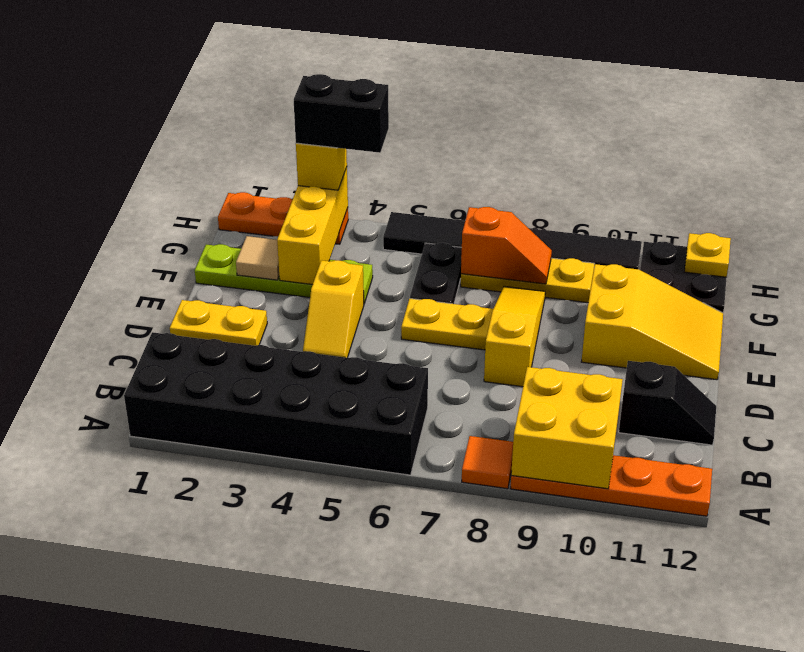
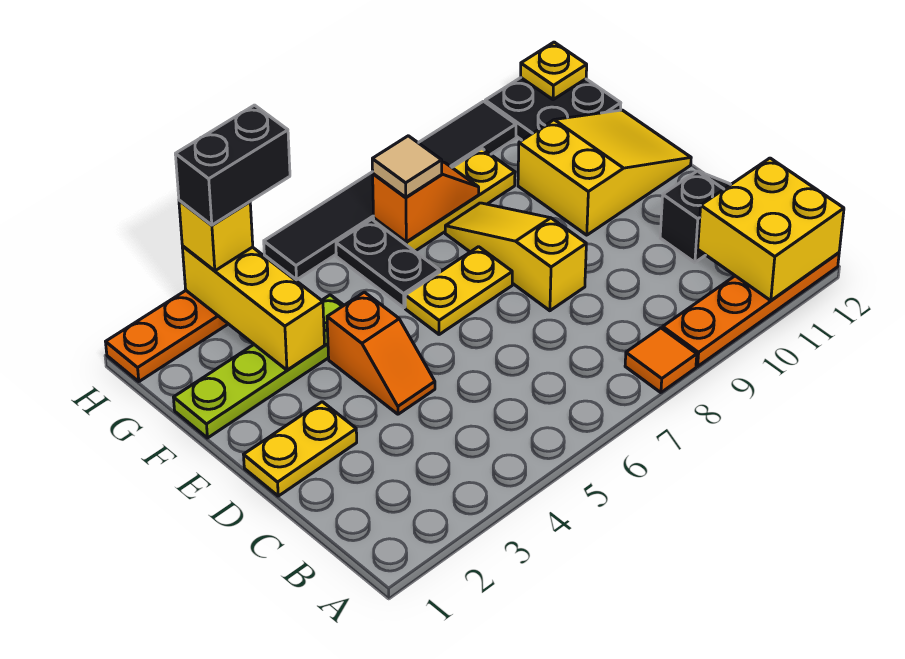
black 2x6 brick [124,332,428,475] -> none
yellow 2x2 brick [511,367,623,489] -> yellow 2x2 brick moved to [698,158,844,301]
yellow 1x2 slope [303,260,364,358] -> orange 1x2 slope [327,292,435,414]
tan 1x1 tile [236,236,279,280] -> tan 1x1 tile moved to [372,136,442,197]

